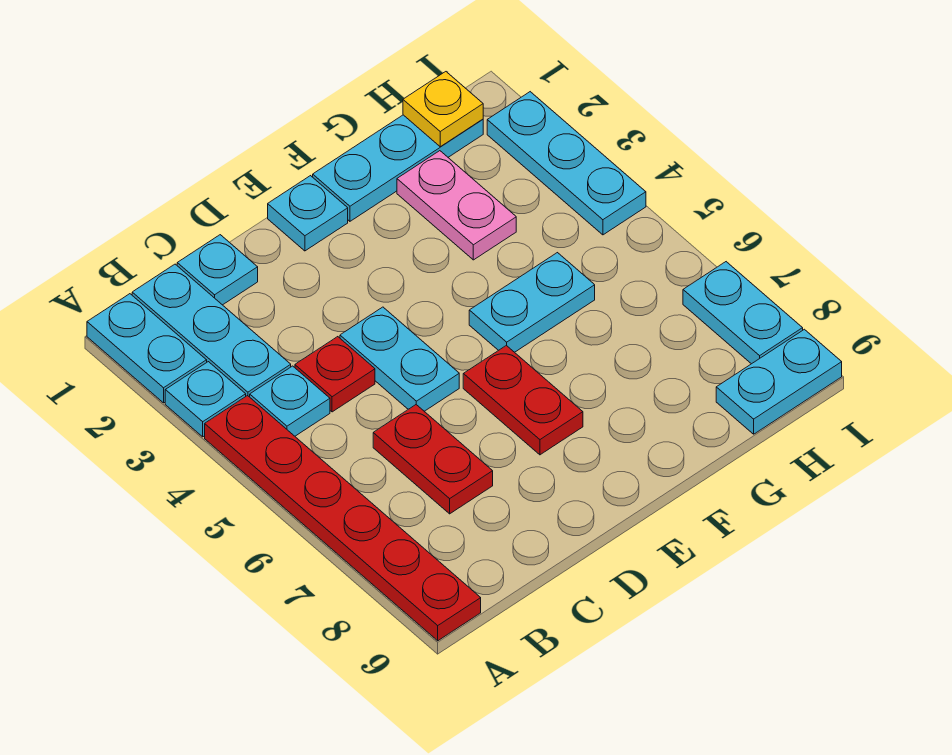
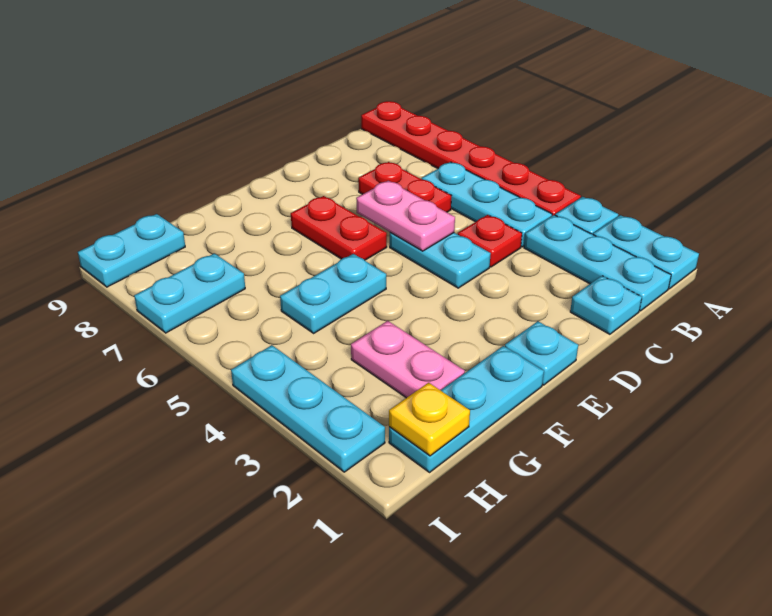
cyan 1x1 plate [250,366,330,436] -> cyan 1x3 plate [422,162,552,247]
none -> pink 1x2 plate [356,181,455,251]
cyan 1x2 plate [683,262,803,364] -> cyan 1x2 plate turned to [134,253,245,333]

